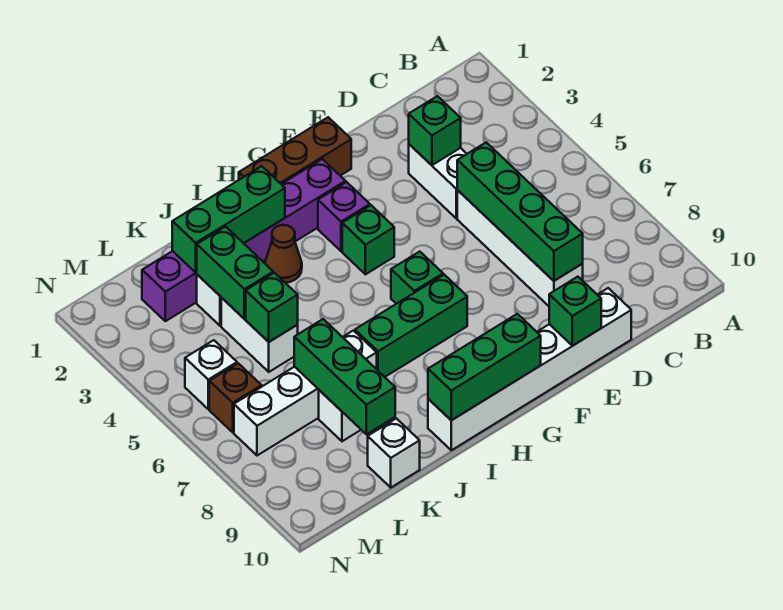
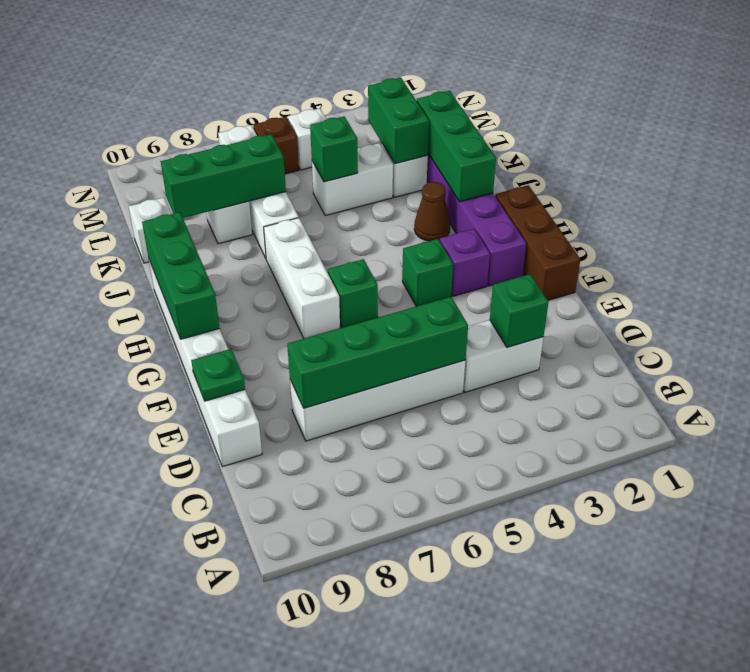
green 1x1 brick [549,277,601,346] -> green 1x1 plate [191,349,245,401]
green 1x3 brick [355,275,467,377] -> white 1x3 brick [264,218,340,339]
green 1x2 brick [196,227,273,319] -> green 1x2 brick turned to [368,78,429,164]

